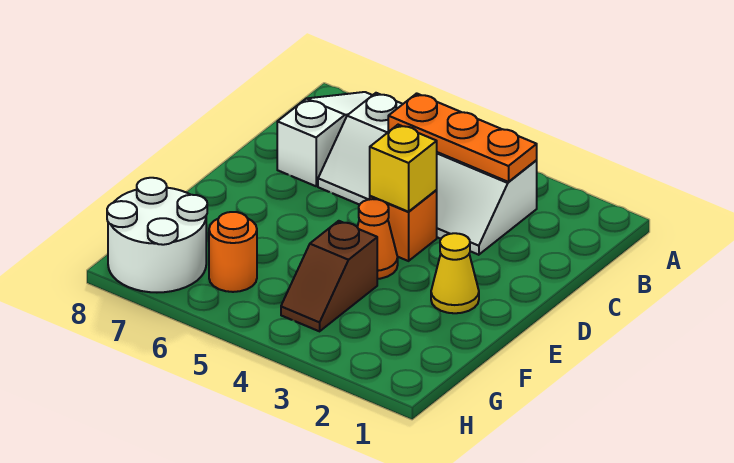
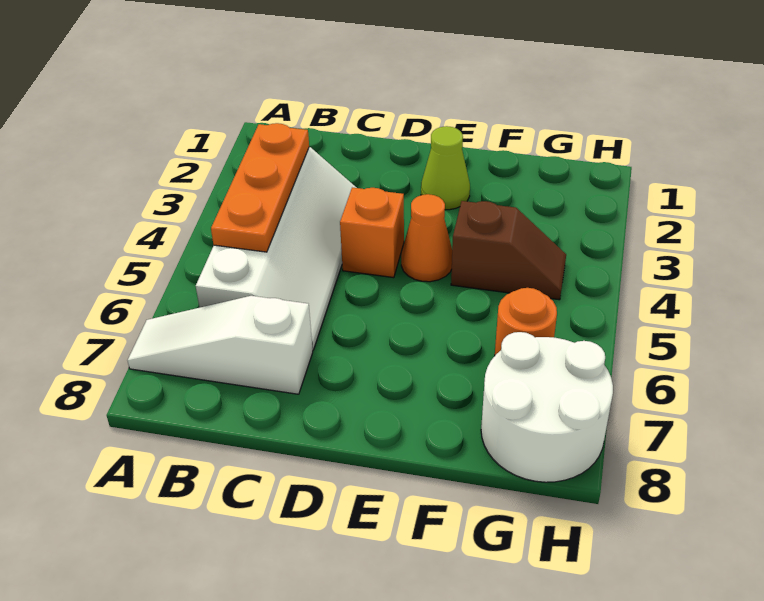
yellow 1x1 brick [370,125,437,212] -> none
yellow 1x1 cone [431,233,479,313] -> lime 1x1 cone [421,126,470,210]

